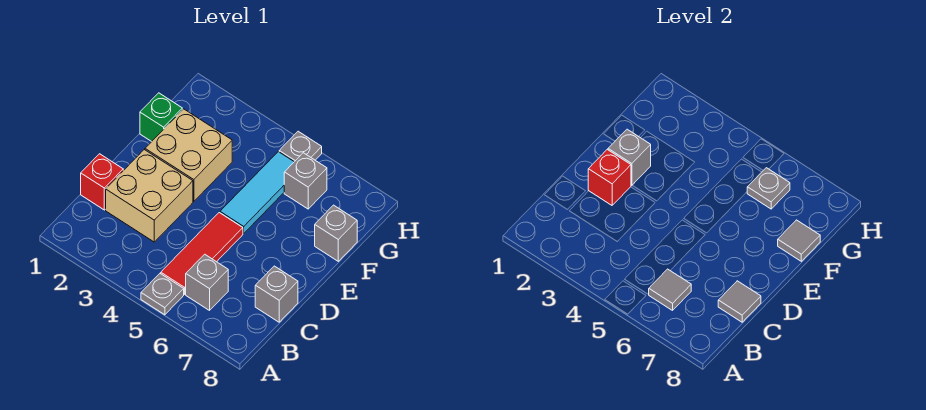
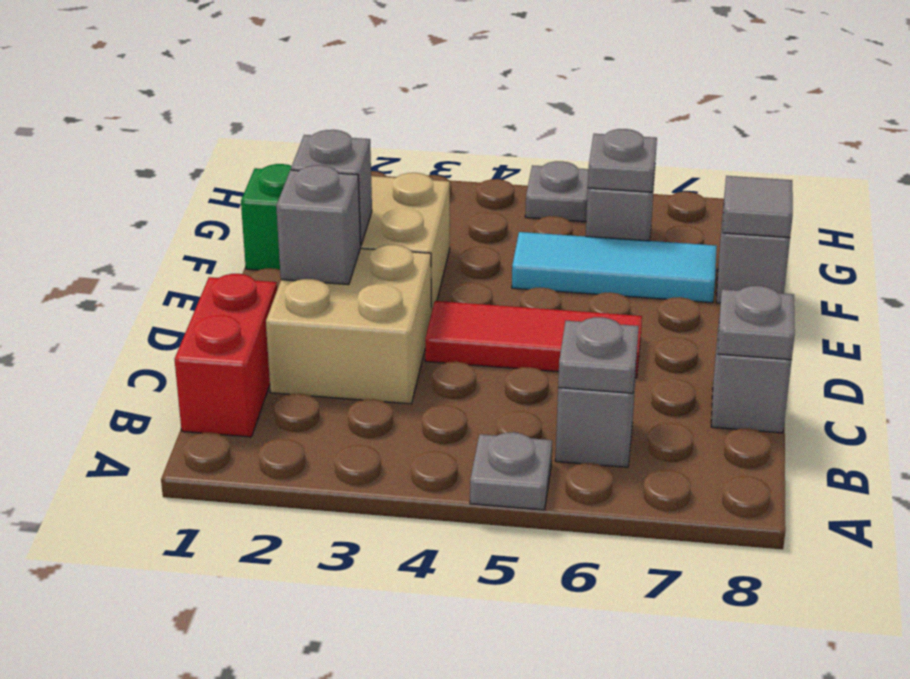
red 1x3 tile [161,213,243,294] -> red 1x3 tile turned to [425,301,642,378]
grey 1x1 tile [649,269,691,310] -> grey 1x1 plate [558,317,639,393]
red 1x1 brick [81,154,123,210] -> red 1x2 brick [174,274,277,437]
grey 1x1 tile [718,281,761,322] -> grey 1x1 plate [718,286,795,360]
red 1x1 brick [588,150,631,205] -> grey 1x1 brick [276,165,361,285]
cyan 1x3 tile [220,152,294,233] -> cyan 1x3 tile turned to [512,232,717,303]

